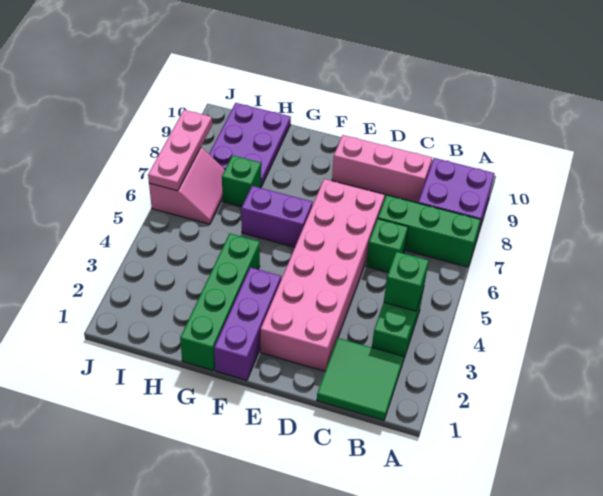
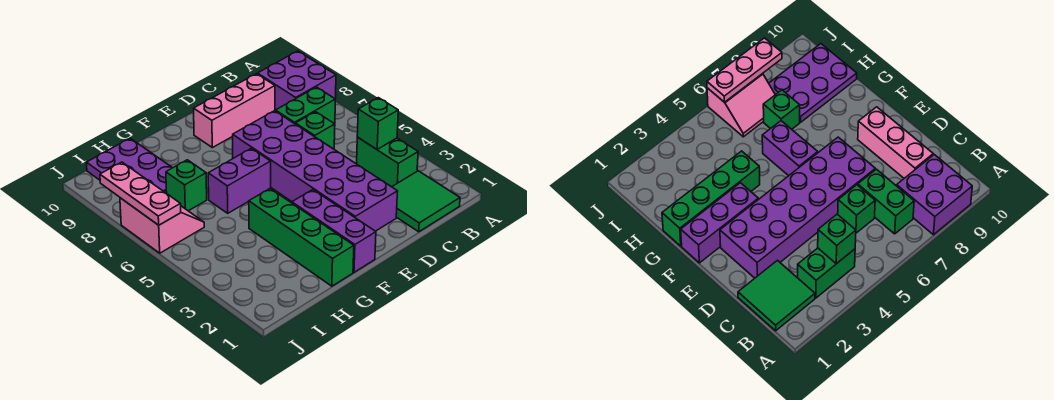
green 1x3 brick [378,195,481,267] -> green 1x2 brick [276,87,335,124]
pink 2x6 brick [260,179,385,371] -> purple 2x6 brick [233,111,398,231]

